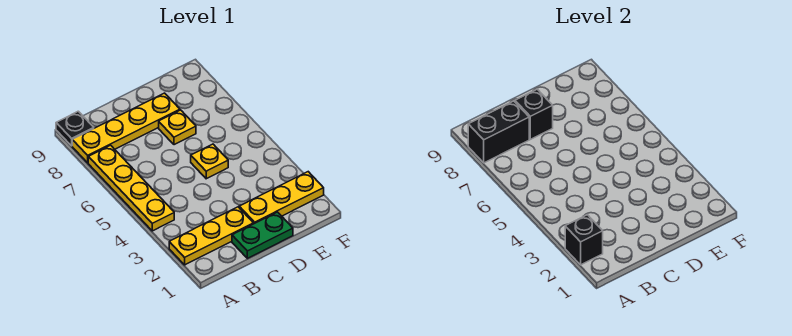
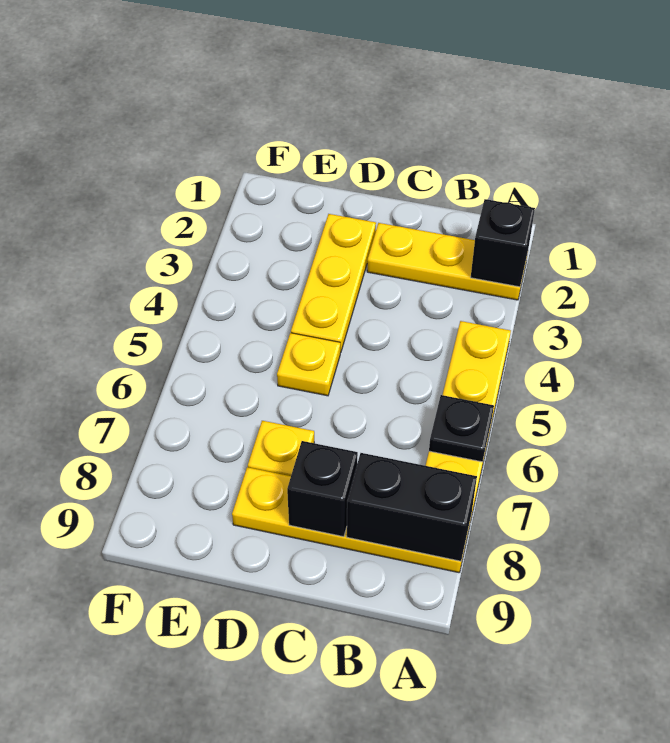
black 1x1 plate [56,111,94,146] -> black 1x1 plate moved to [429,395,494,462]
green 1x2 plate [232,212,293,258] -> none
yellow 1x3 plate [239,172,324,224] -> yellow 1x3 plate turned to [291,214,376,353]

